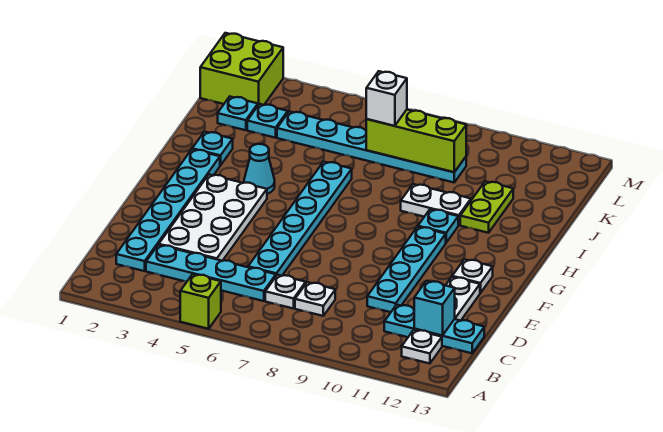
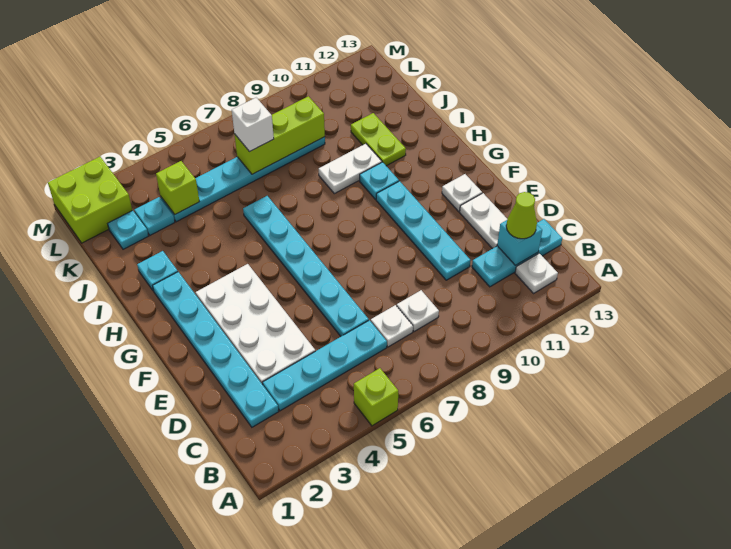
none -> lime 1x1 cone [506,192,537,239]
cyan 1x1 cone [244,144,275,194] -> none
none -> lime 1x1 brick [156,161,199,214]

